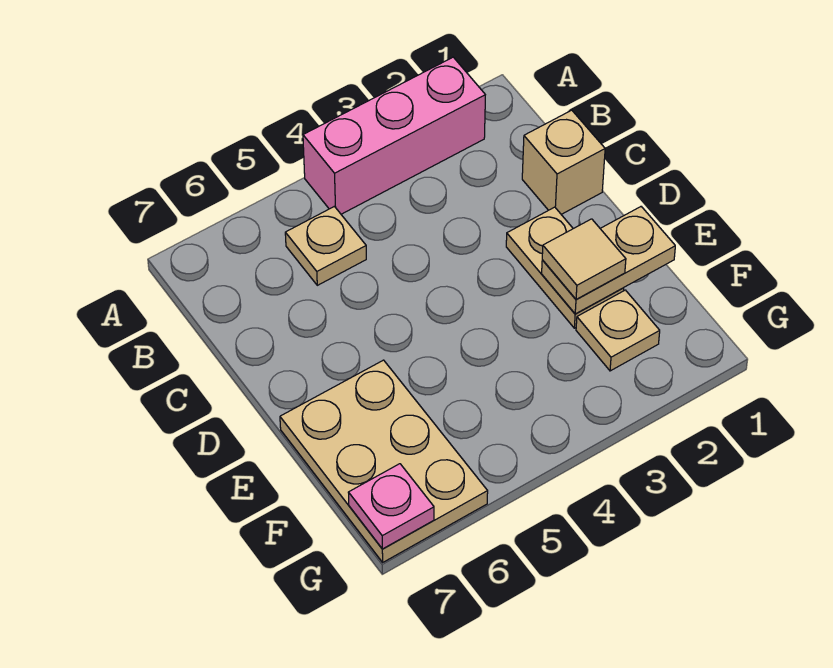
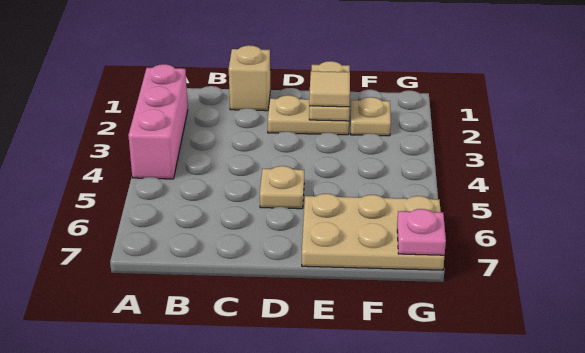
tan 1x1 plate [285,206,366,285] -> tan 1x1 plate moved to [260,166,304,209]

